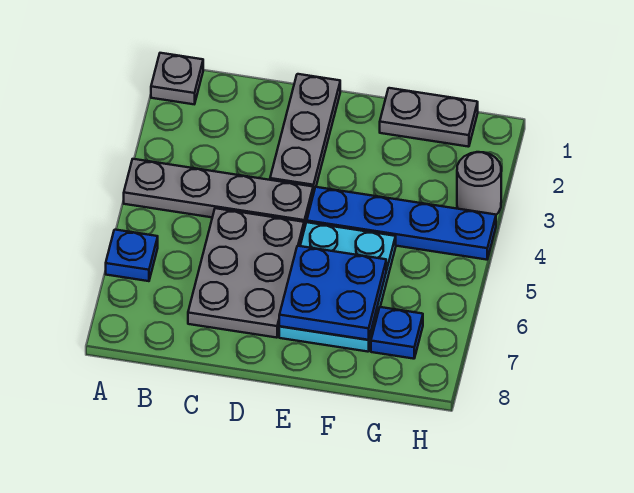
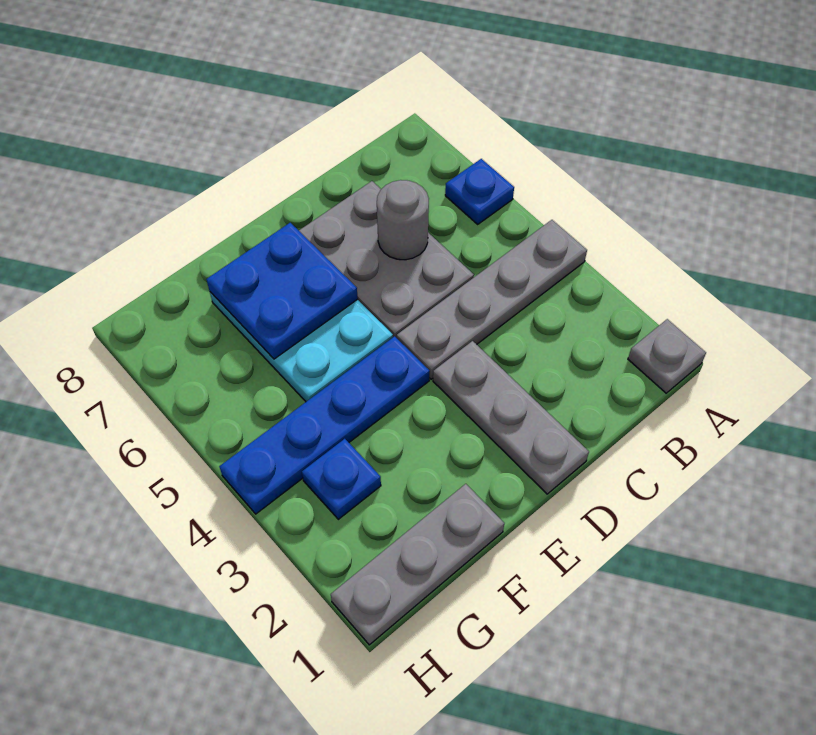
grey 1x2 plate [380,88,478,147] -> grey 1x3 plate [331,484,504,645]
blue 1x1 plate [371,307,423,359] -> blue 1x1 plate moved to [302,439,381,519]
grey 1x1 round brick [457,152,501,215] -> grey 1x1 round brick moved to [377,180,429,260]

